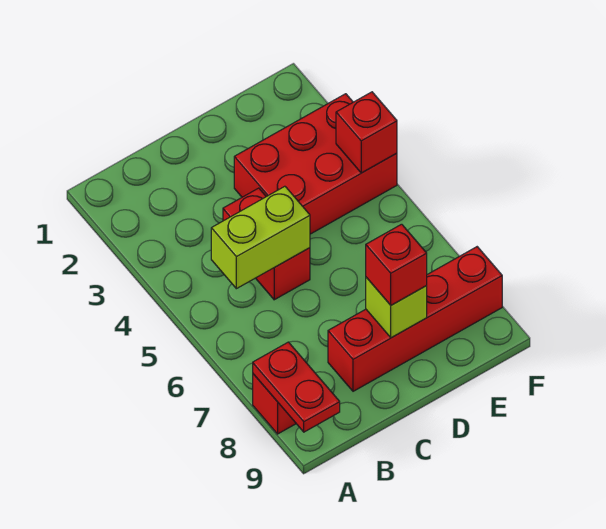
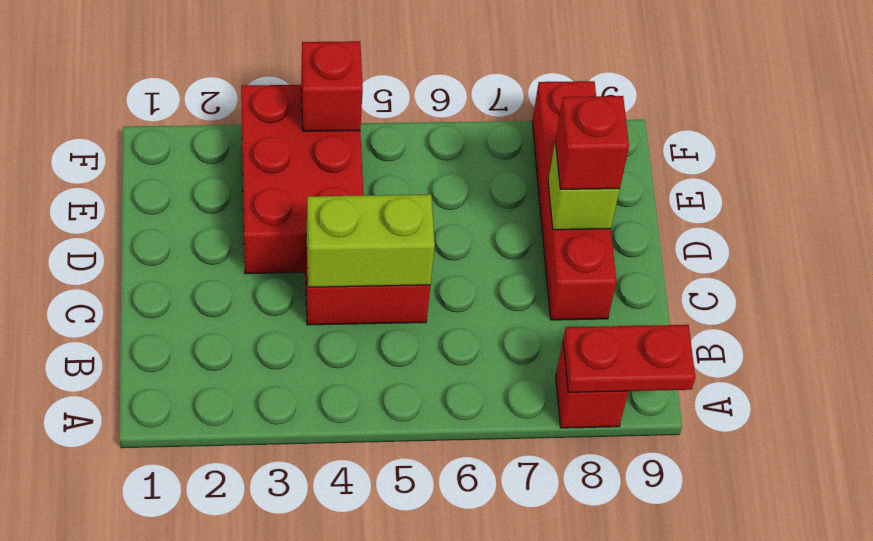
lime 1x2 brick [211,186,310,289] -> lime 1x2 brick turned to [306,194,435,287]

